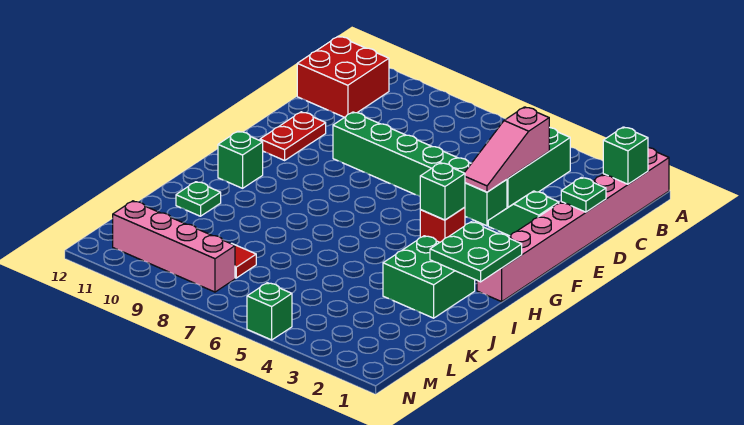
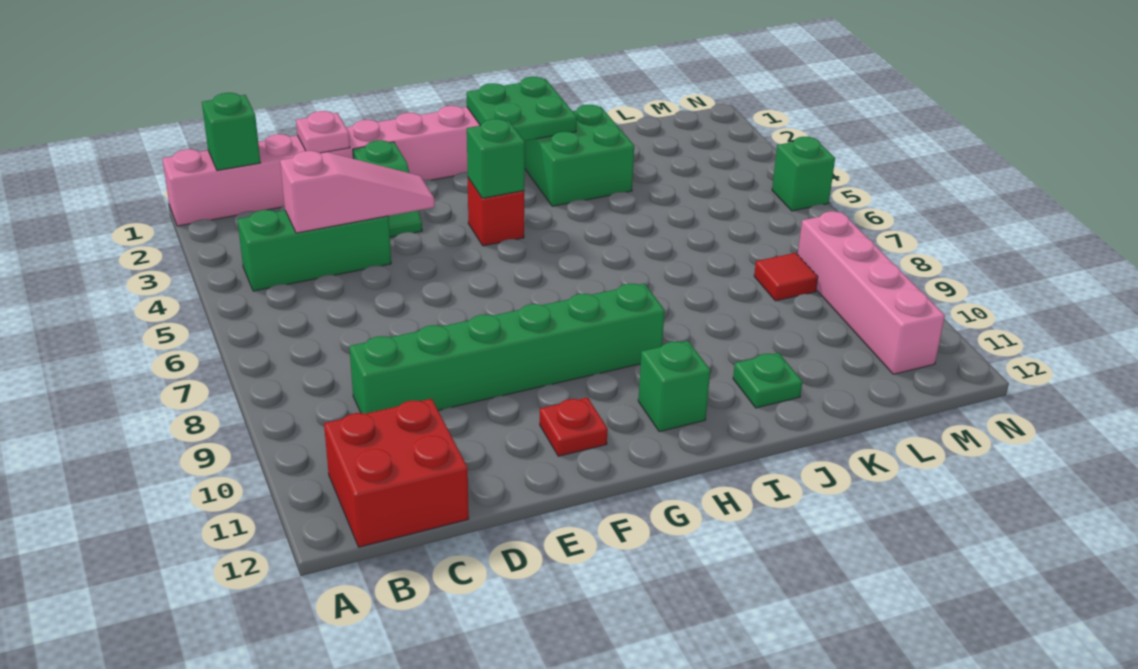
green 1x1 plate [561,177,606,212] -> pink 1x1 plate [296,111,350,153]
green 1x6 brick [333,112,507,226] -> green 1x6 brick turned to [349,283,665,414]
red 1x2 plate [260,112,326,160] -> red 1x1 plate [540,397,608,456]

